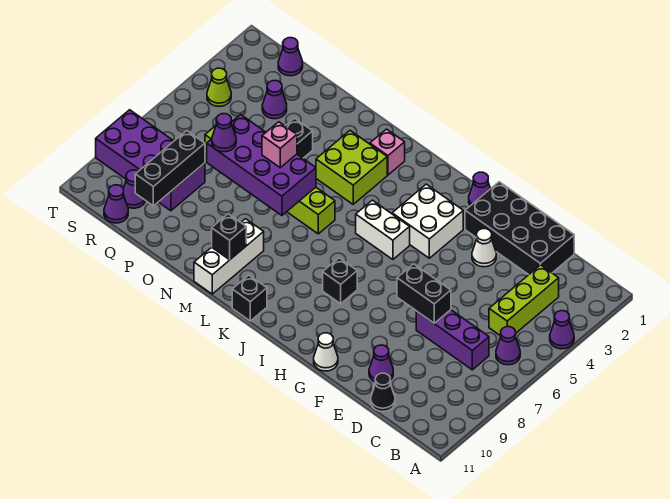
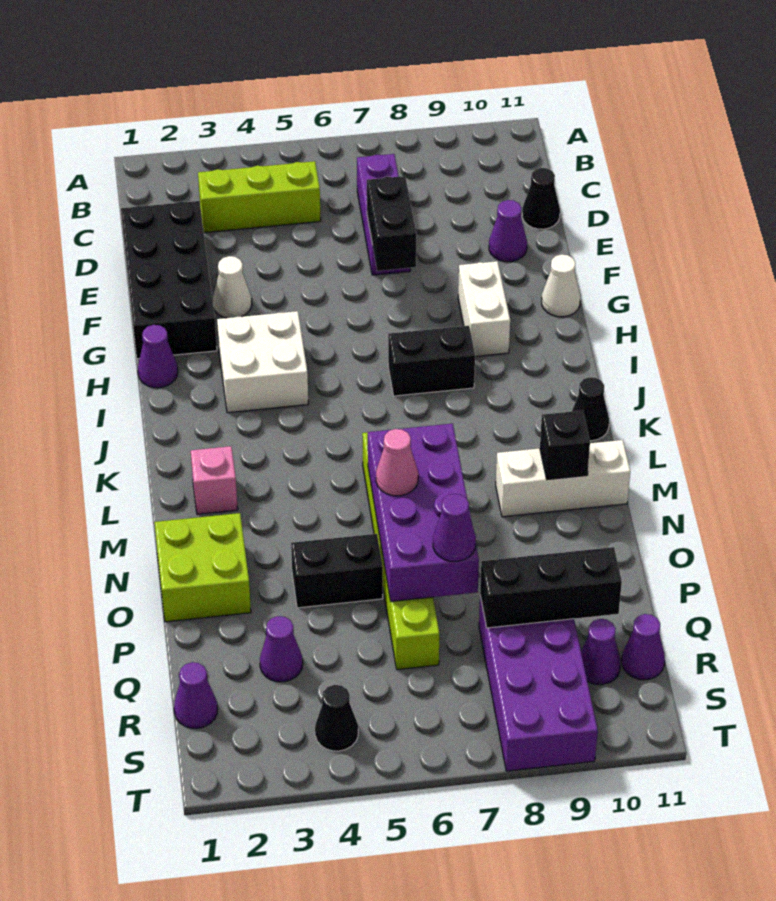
purple 1x1 cone [550,311,574,349] -> none
purple 1x1 cone [496,327,520,365] -> none
white 1x2 brick [356,200,410,260] -> white 1x2 brick moved to [458,261,510,356]
black 1x1 brick [323,258,357,304] -> black 1x2 brick [388,326,475,396]
black 1x1 brick [232,275,267,321] -> black 1x1 cone [572,377,609,441]
lime 2x2 brick [316,131,387,204] -> lime 2x2 brick moved to [155,513,251,622]
pink 1x1 brick [262,122,297,168] -> pink 1x1 cone [376,429,418,496]
lime 1x1 cone [207,68,231,106] -> black 1x1 cone [315,685,358,751]

